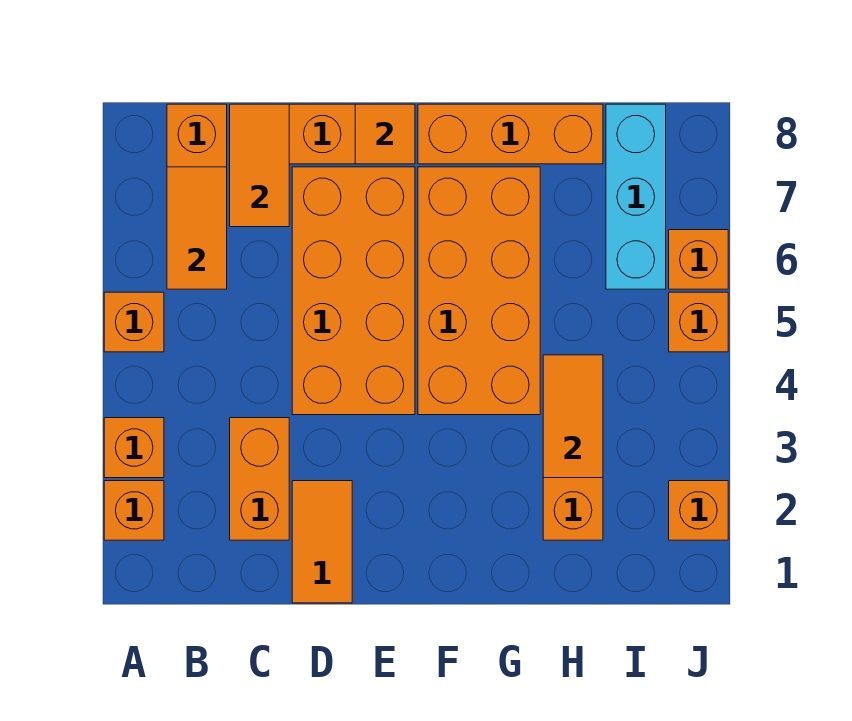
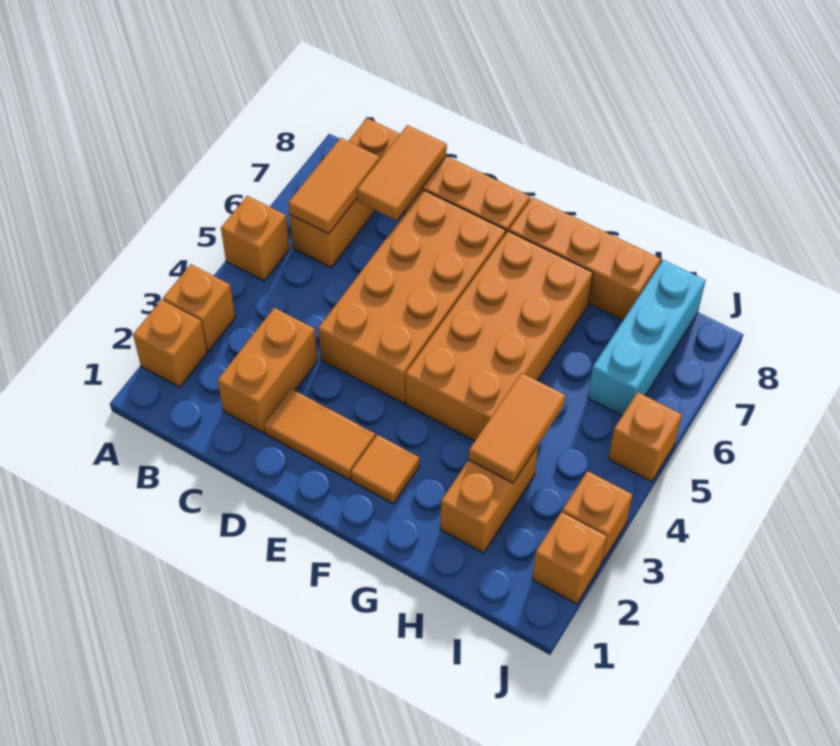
orange 1x2 tile [292,481,352,603] -> orange 1x2 tile turned to [264,389,375,480]
orange 1x1 tile [355,104,415,164] -> orange 1x1 tile moved to [351,435,419,504]
orange 1x1 brick [669,230,728,289] -> orange 1x1 brick moved to [562,471,633,562]

